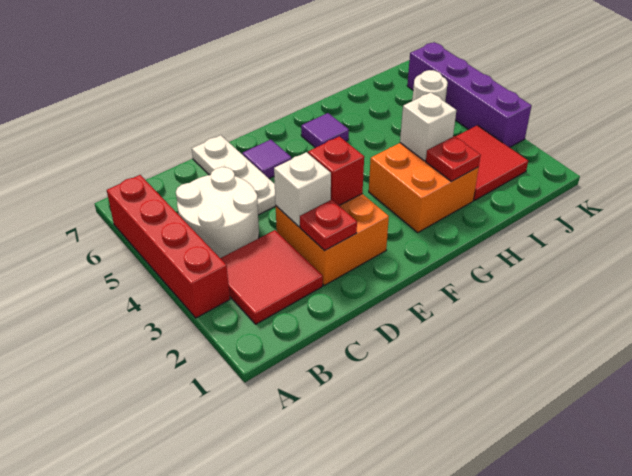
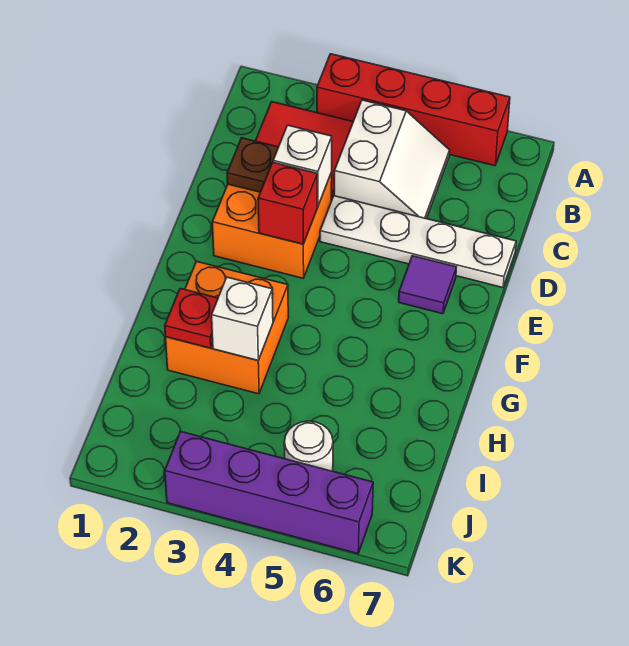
white 2x2 round brick [176,167,259,258] -> white 2x2 slope [334,100,450,219]
red 1x1 plate [300,200,357,251] -> brown 1x1 plate [227,138,278,192]
white 1x3 plate [192,135,276,215] -> white 1x4 plate [320,196,516,288]
purple 1x1 tile [301,113,349,148] -> none
red 2x2 tile [455,125,528,201] -> none

